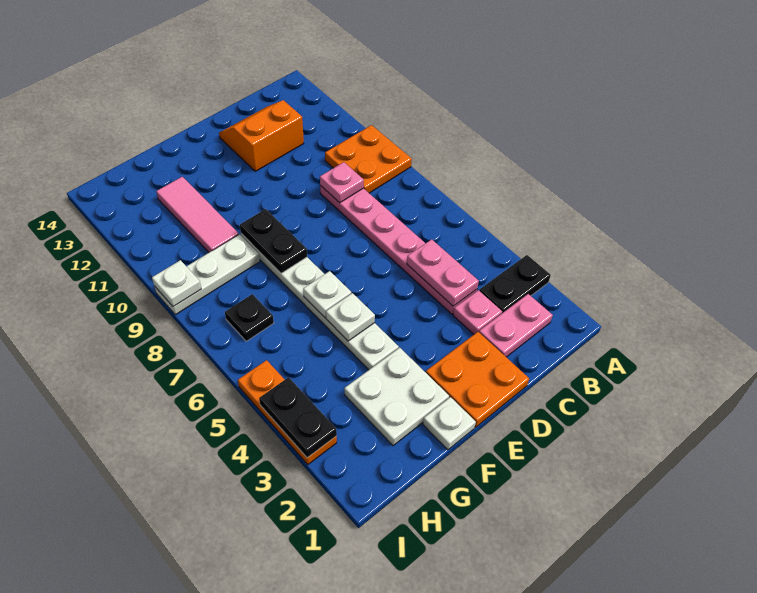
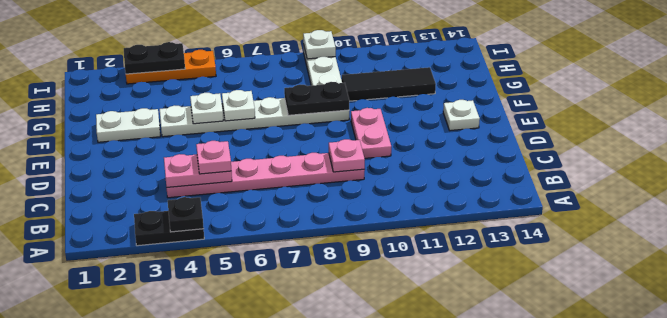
black 1x2 plate [479,255,551,313] -> black 1x2 plate turned to [134,211,204,246]
orange 2x2 plate [325,125,412,193] -> none
pink 1x2 plate [479,294,553,357] -> pink 1x2 plate moved to [351,108,391,158]
pink 1x1 plate [453,290,502,334] -> pink 1x1 plate moved to [196,141,231,174]
orange 2x2 slope [219,100,304,171] -> none
orange 2x2 plate [426,332,529,427] -> none
white 1x1 plate [423,397,476,450] -> white 1x1 plate moved to [443,100,480,131]
white 2x2 plate [344,348,449,446] -> white 1x2 plate [96,108,160,142]
pink 1x3 tile [156,177,239,252] -> black 1x3 tile [342,67,436,101]
black 1x1 plate [225,294,274,341] -> black 1x1 plate moved to [168,197,204,232]

